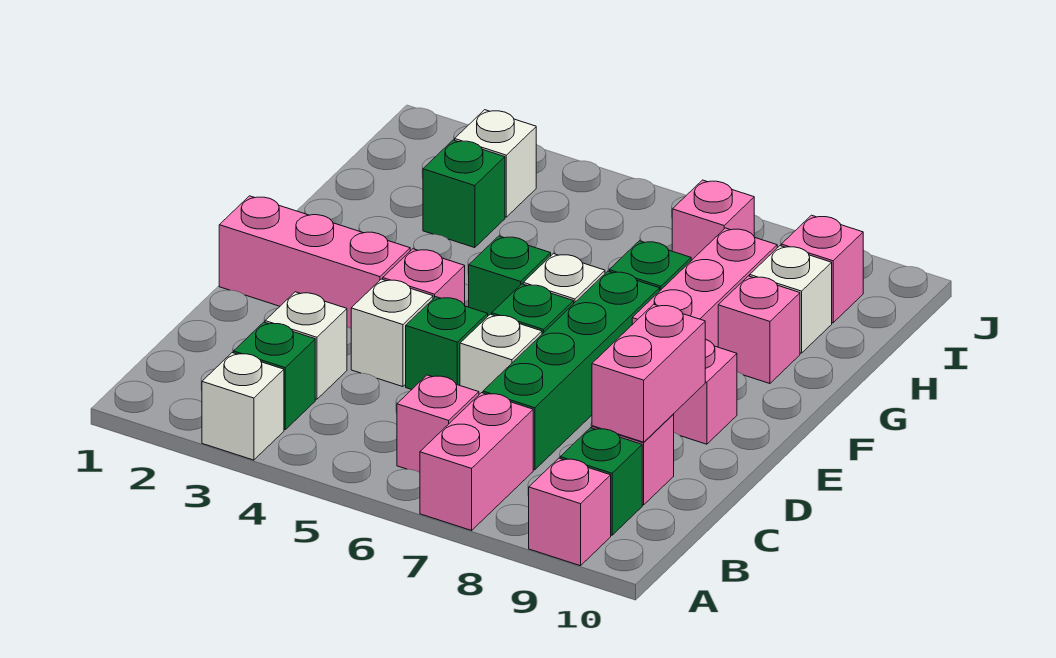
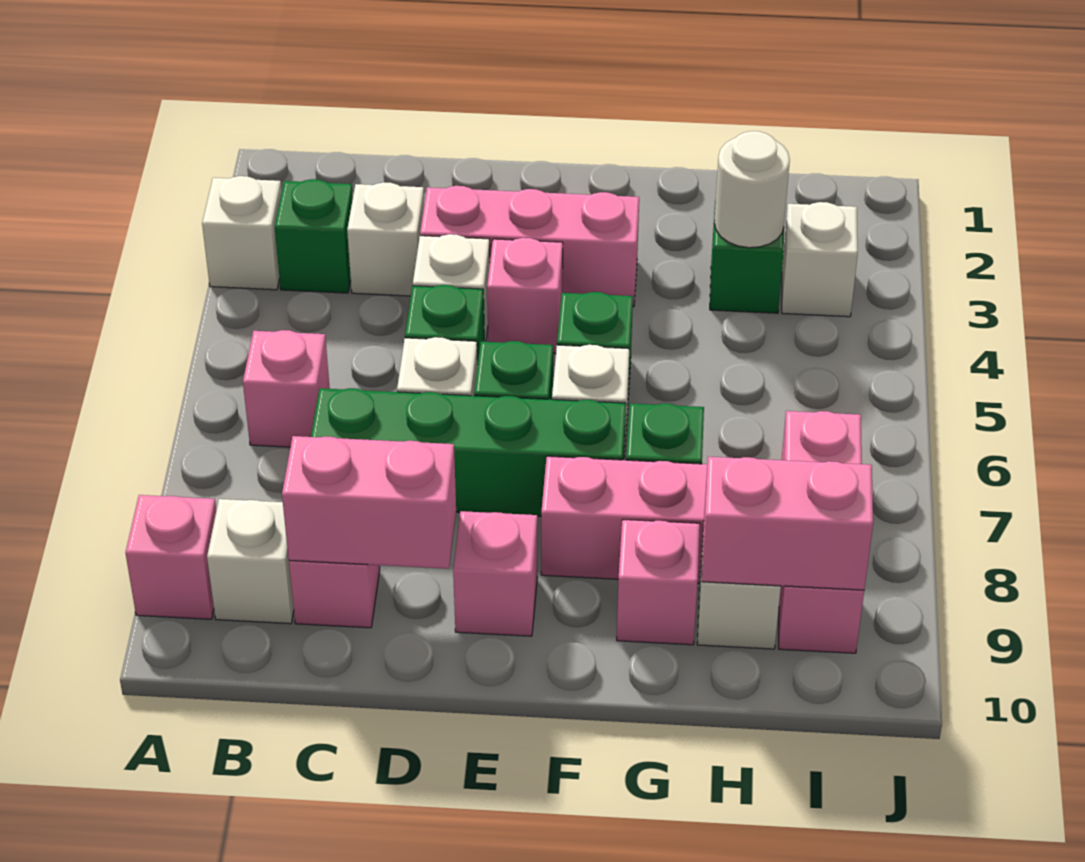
pink 1x2 brick [420,393,533,530] -> pink 1x2 brick moved to [702,457,873,590]
green 1x1 brick [560,428,642,535] -> white 1x1 brick [207,499,294,624]
pink 1x3 brick [219,196,410,328] -> pink 1x3 brick turned to [420,186,639,307]
none -> white 1x1 round brick [714,131,790,248]

